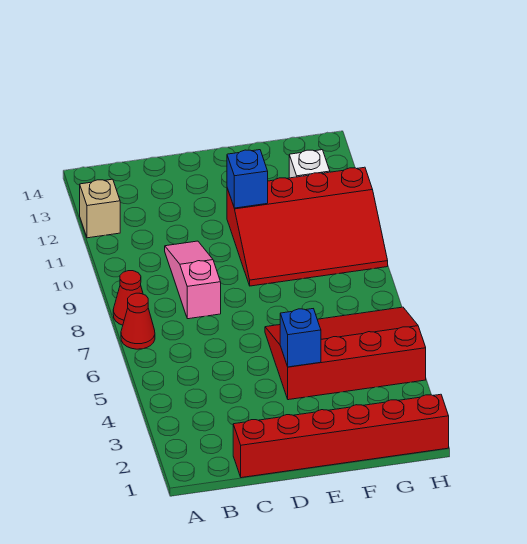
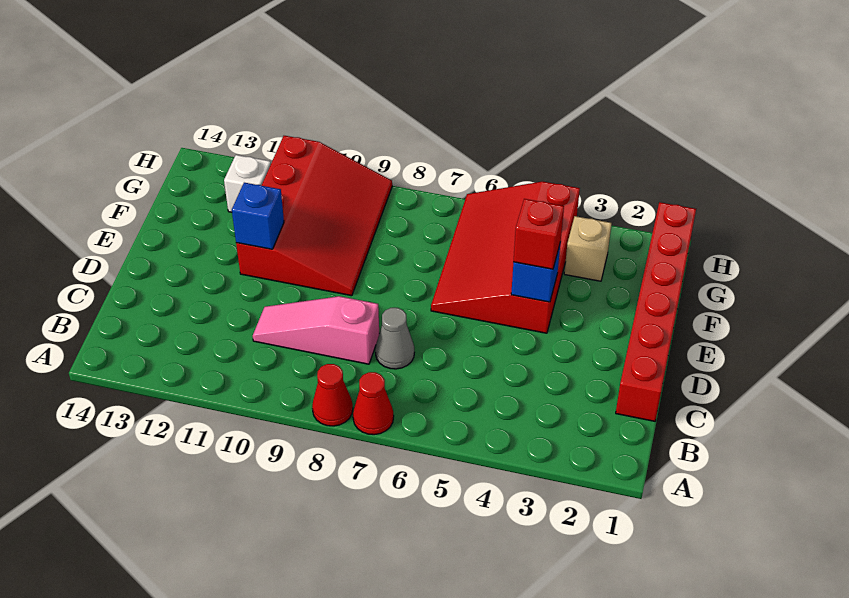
tan 1x1 brick [80,179,120,238] -> tan 1x1 brick moved to [564,216,612,281]
none -> grey 1x1 cone [375,308,414,369]
none -> red 1x1 brick [514,199,564,269]

